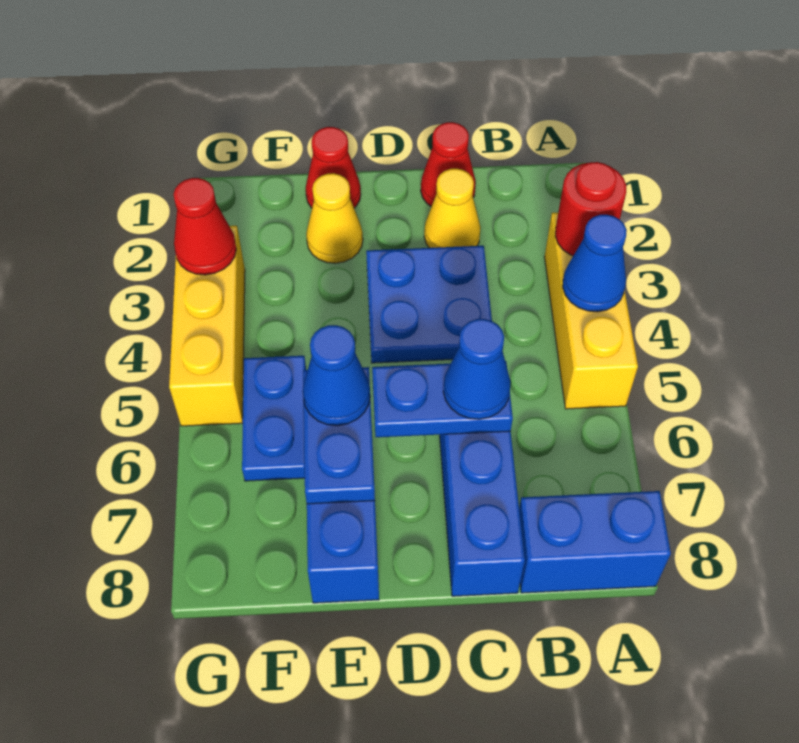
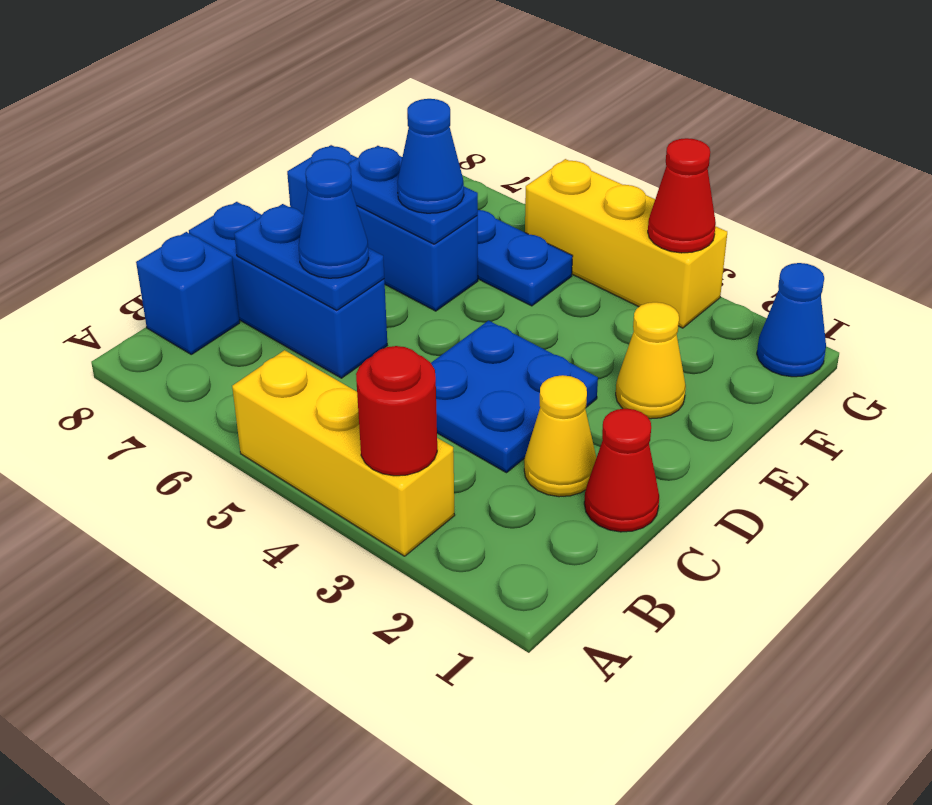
blue 1x1 cone [563,215,627,312] -> blue 1x1 cone moved to [757,263,826,377]
blue 1x2 brick [519,491,671,593] -> blue 1x1 brick [136,232,240,354]
blue 1x2 plate [372,361,513,437] -> blue 1x2 plate turned to [234,204,384,310]
red 1x1 cone [306,127,361,208] -> none

